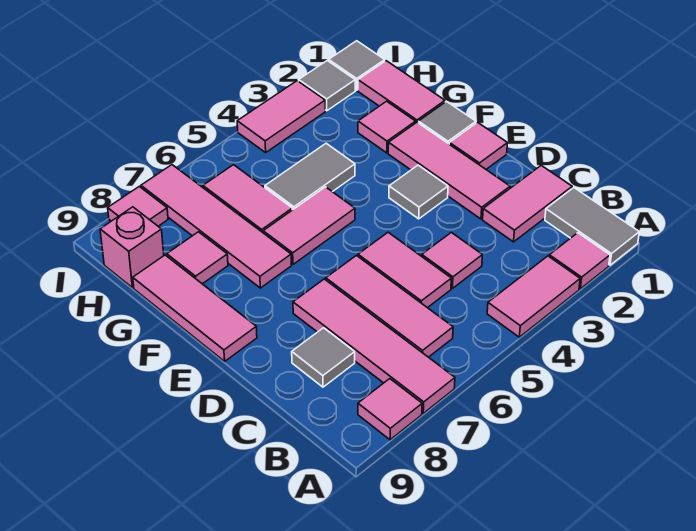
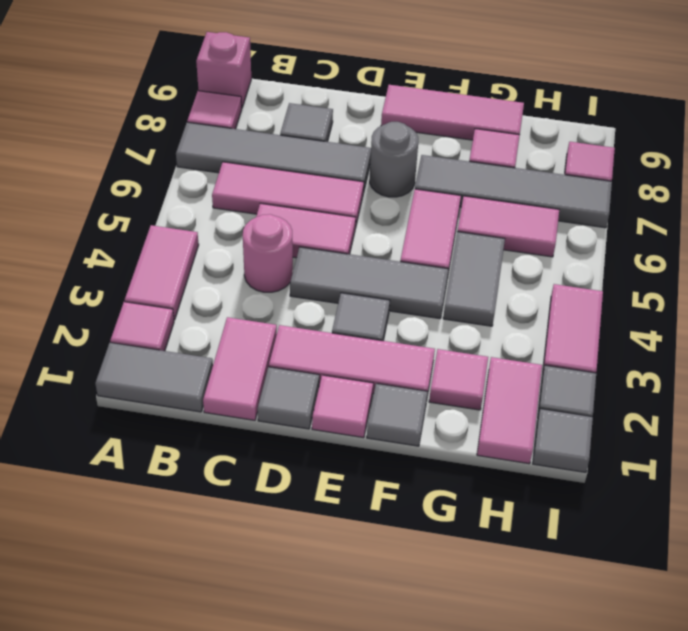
pink 1x4 tile [293,279,455,413] -> grey 1x4 tile [176,122,371,193]
pink 1x1 tile [422,232,482,288] -> pink 1x1 round brick [243,214,293,292]
none -> grey 1x1 tile [257,367,319,429]
none -> grey 1x3 tile [290,247,448,319]
none -> grey 1x1 round brick [370,122,418,197]
pink 1x4 tile [141,165,291,288] -> grey 1x4 tile [415,155,612,228]
pink 1x2 tile [358,61,445,123] -> pink 1x2 tile turned to [477,357,542,464]
pink 1x1 brick [100,207,164,288] -> pink 1x1 brick moved to [196,32,251,107]

